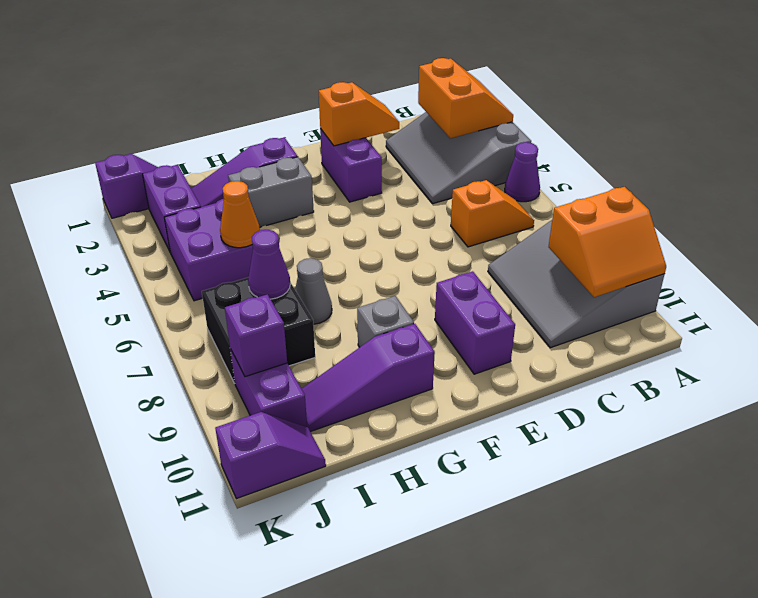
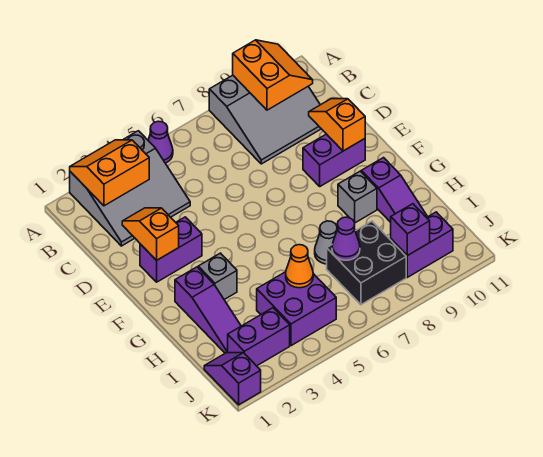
orange 1x2 slope [451,180,534,247] -> orange 1x2 slope moved to [309,99,365,151]
grey 1x2 brick [228,157,314,227] -> grey 1x1 brick [198,253,237,300]
purple 1x2 slope [215,412,326,499] -> none

